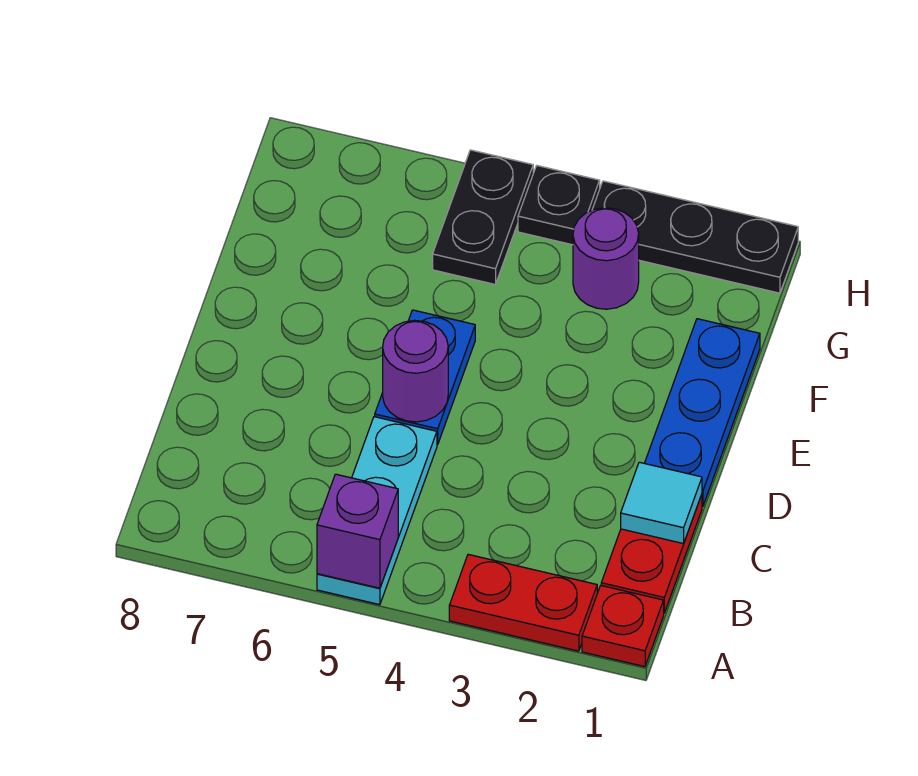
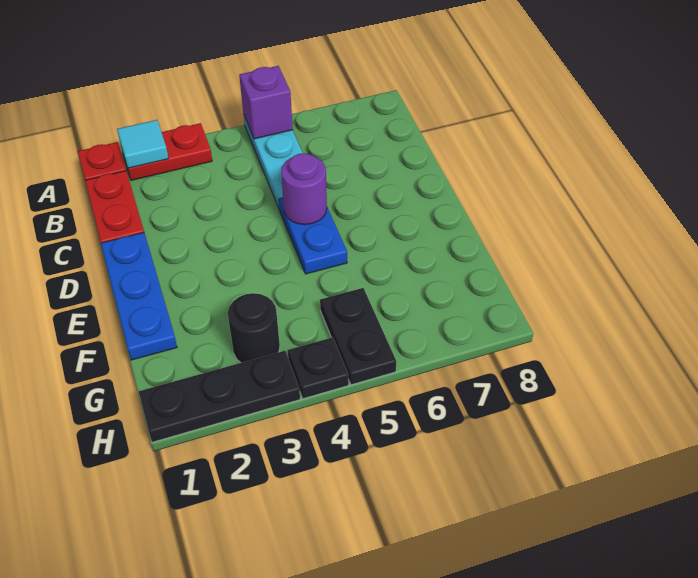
cyan 1x1 tile [621,462,702,544] -> cyan 1x1 tile moved to [117,120,169,168]
purple 1x1 round brick [573,208,639,309] -> black 1x1 round brick [228,293,280,363]

